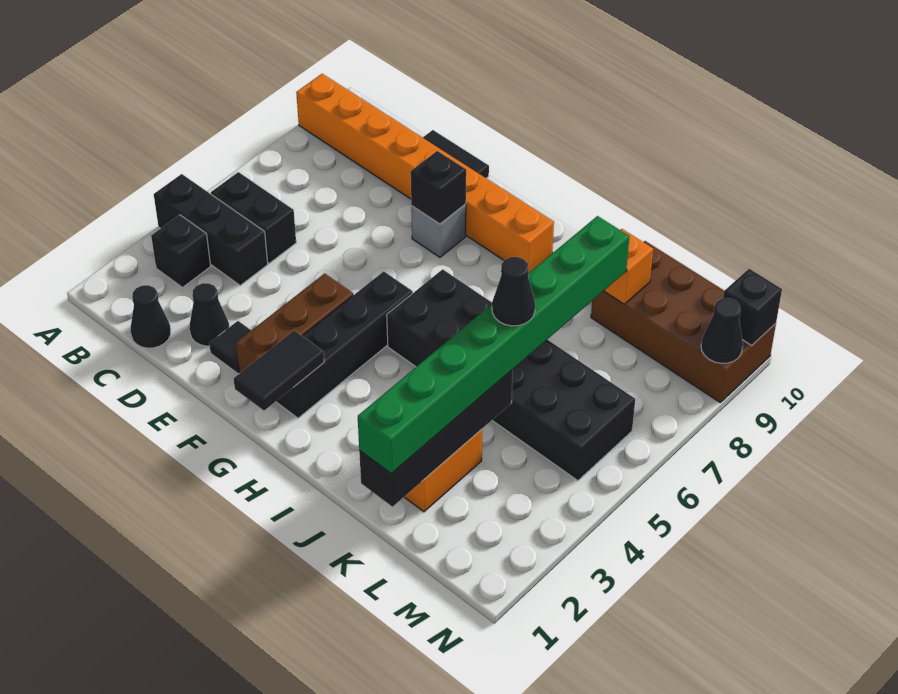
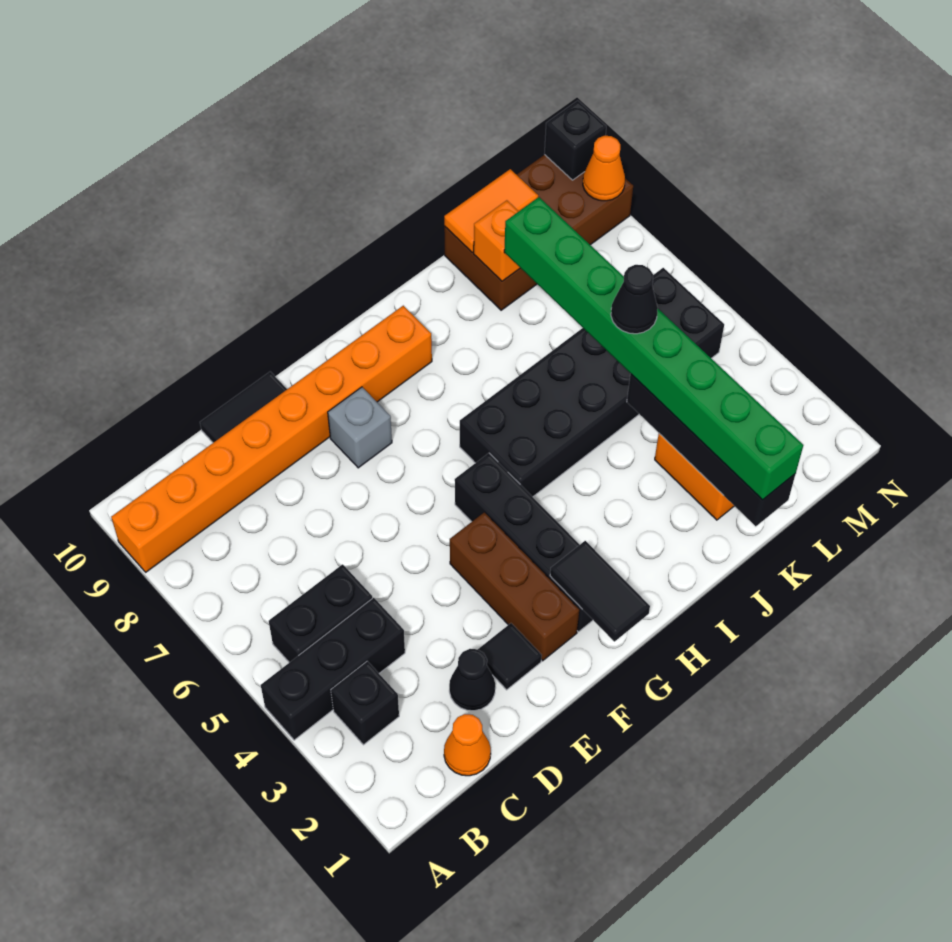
black 1x1 cone [130,285,171,348] -> orange 1x1 cone [444,714,491,776]
black 1x1 brick [411,151,466,224] -> none
none -> orange 1x2 tile [444,169,538,252]
black 1x1 cone [701,298,743,363] -> orange 1x1 cone [583,136,625,201]

